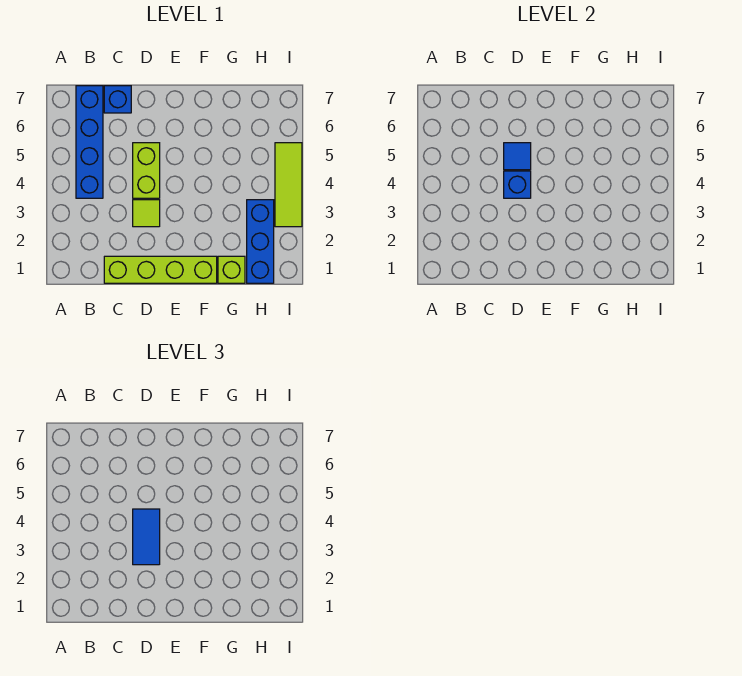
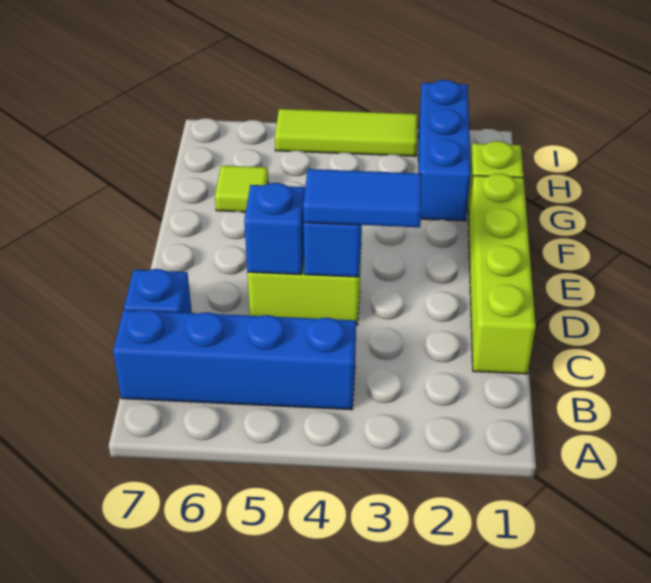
lime 1x1 tile [133,200,160,227] -> lime 1x1 tile moved to [215,166,268,212]
blue 1x1 tile [504,143,531,170] -> blue 1x1 brick [244,183,305,274]
blue 1x3 brick [247,200,274,283] -> blue 1x3 brick turned to [418,80,471,221]

